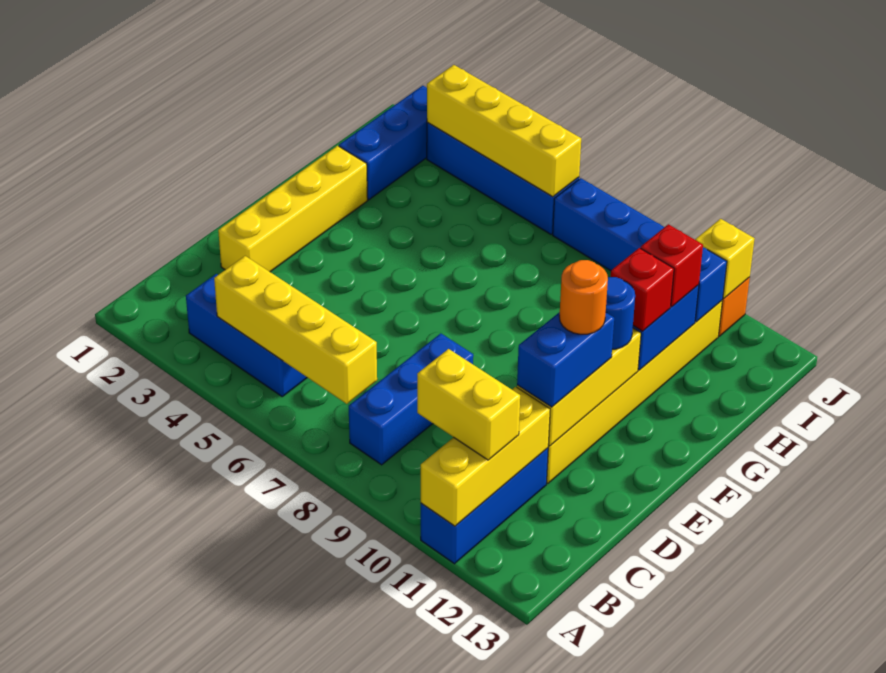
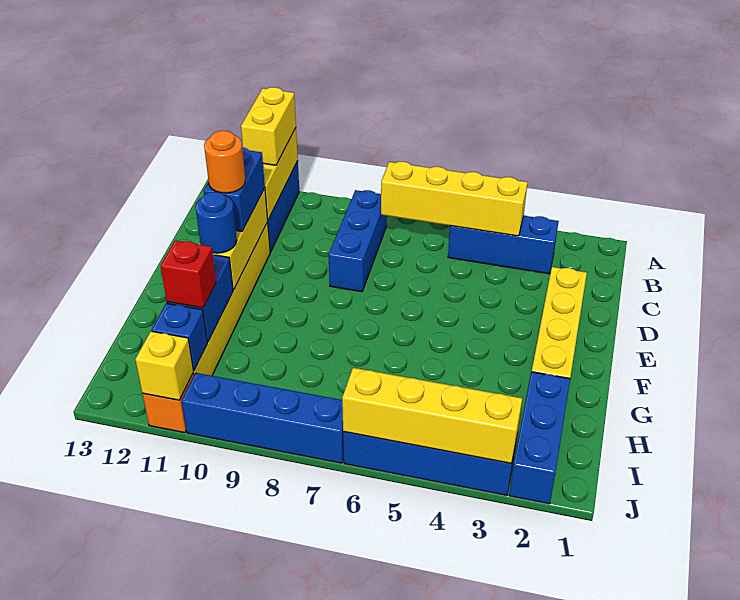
yellow 1x2 brick [417,349,520,460] -> yellow 1x2 brick turned to [241,87,296,165]
red 1x1 brick [611,248,674,331] -> none

